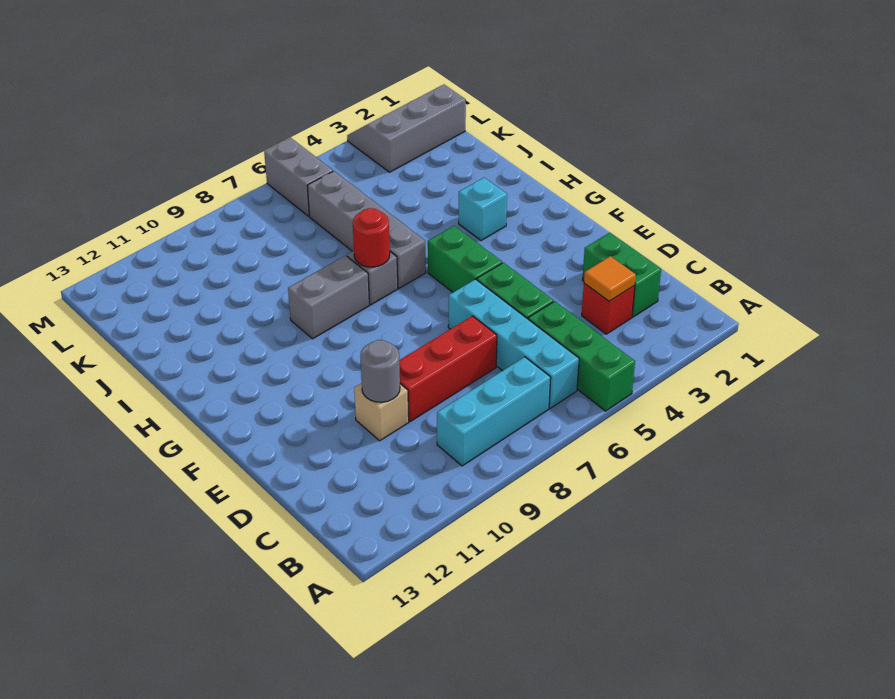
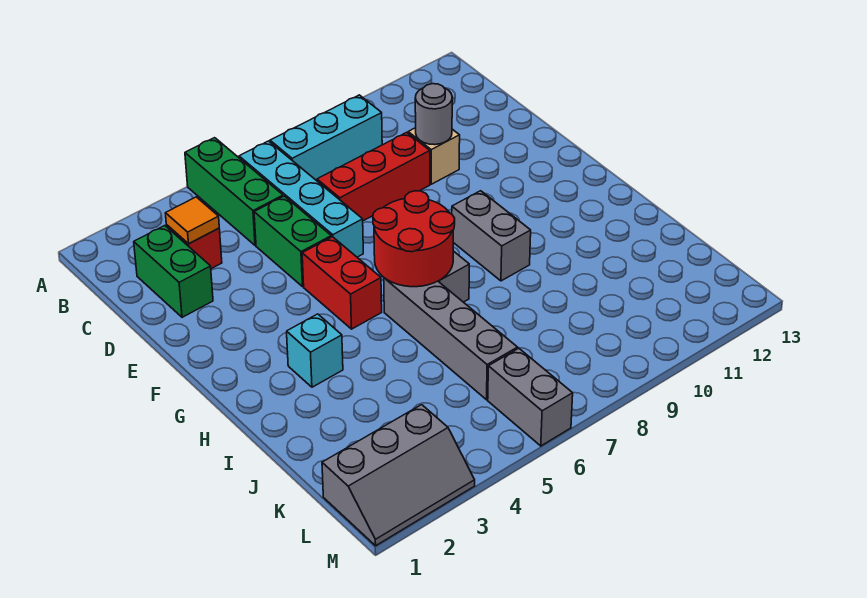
green 1x2 brick [428,226,502,292] -> red 1x2 brick [302,237,382,329]
red 1x1 round brick [353,208,390,267] -> red 2x2 round brick [373,191,455,287]
grey 1x2 brick [288,255,369,339] -> grey 1x2 brick turned to [452,191,531,281]

